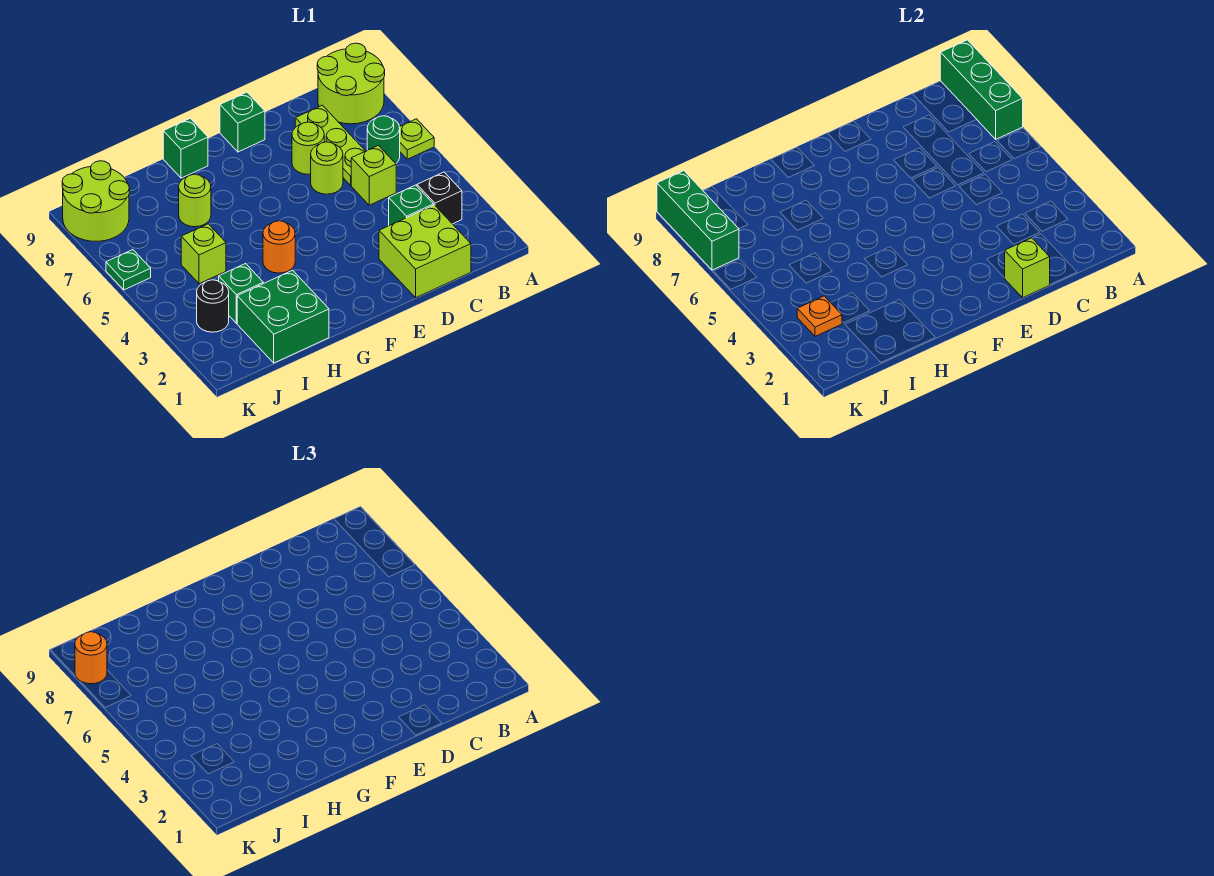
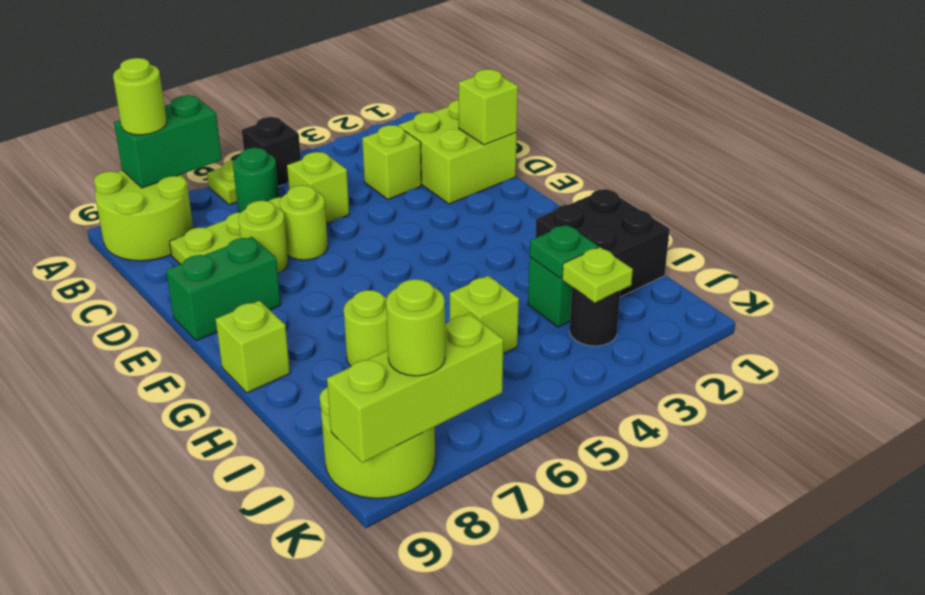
green 1x3 brick [940,40,1023,139] -> green 1x2 brick [114,95,222,188]
none -> lime 1x1 round brick [113,58,166,135]
black 1x1 brick [417,172,462,224] -> black 1x1 brick moved to [242,117,301,187]
green 1x1 brick [389,185,434,226] -> lime 1x1 brick [362,125,421,199]
green 1x1 brick [220,92,265,152] -> green 1x2 brick [166,237,281,341]
orange 1x1 round brick [263,221,295,273] -> none
green 1x1 brick [163,118,208,178] -> lime 1x1 brick [216,301,290,393]
green 2x2 brick [237,270,329,363] -> black 2x2 brick [535,189,670,297]
orange 1x1 plate [797,296,842,336] -> lime 1x1 plate [562,247,633,303]
green 1x1 plate [106,250,151,290] -> green 1x1 plate moved to [530,225,598,278]
green 1x3 brick [657,171,739,270] -> lime 1x3 brick [327,313,504,463]
orange 1x1 round brick [75,632,107,684] -> lime 1x1 round brick [386,279,445,376]

